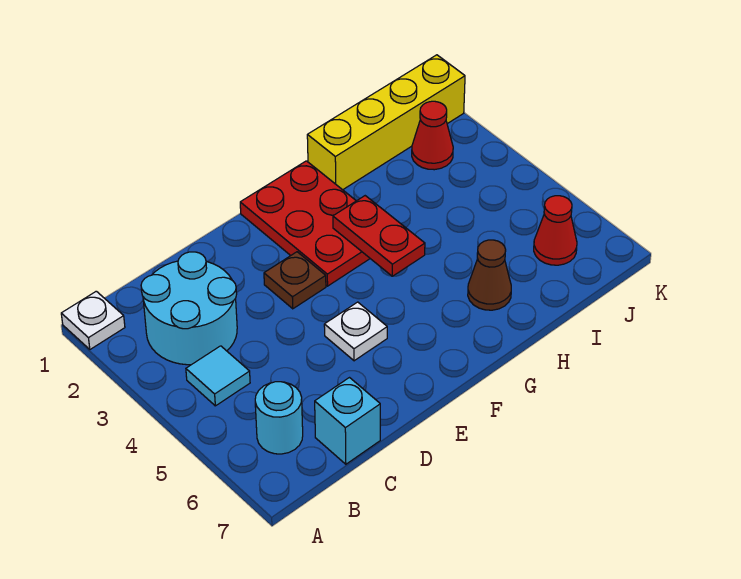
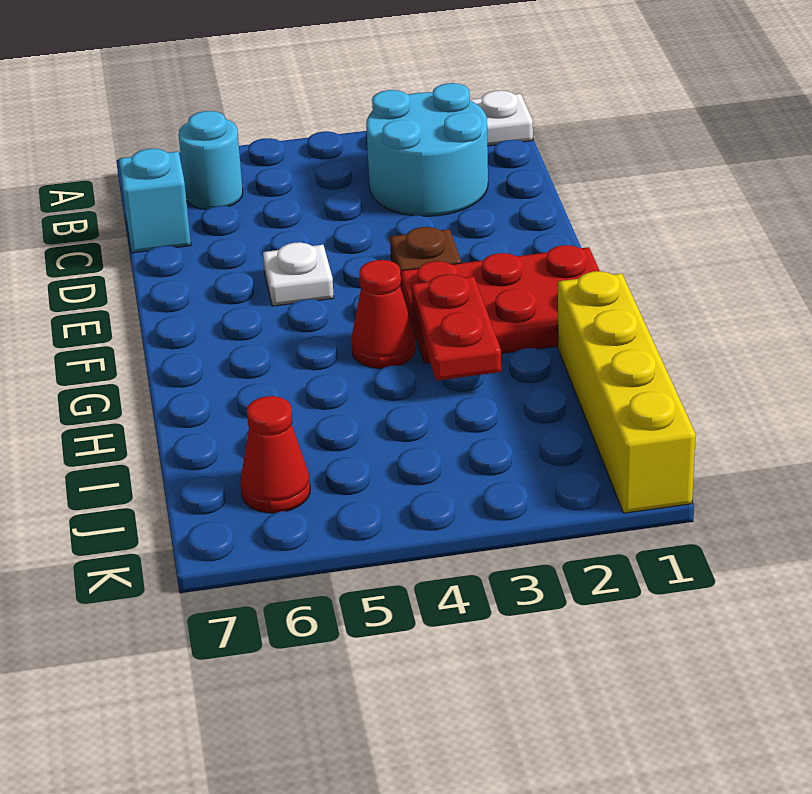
cyan 1x1 tile [186,346,250,406] -> none
red 1x2 plate [333,196,425,276] -> red 1x2 plate turned to [411,274,501,380]
brown 1x1 cone [468,240,511,310] -> none
red 1x1 cone [412,101,453,170] -> red 1x1 cone moved to [351,260,416,369]

